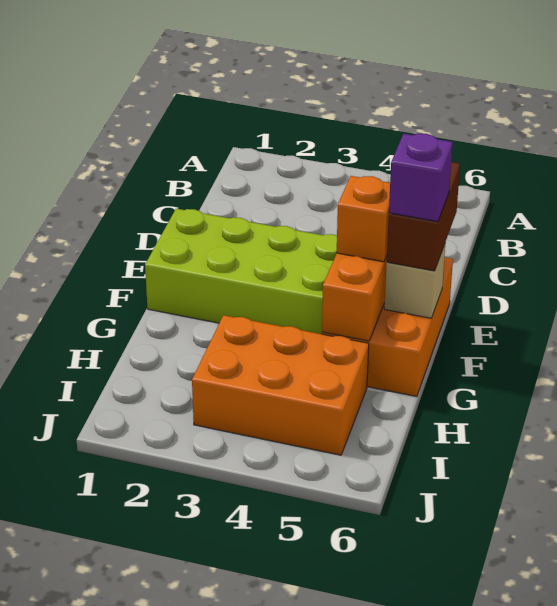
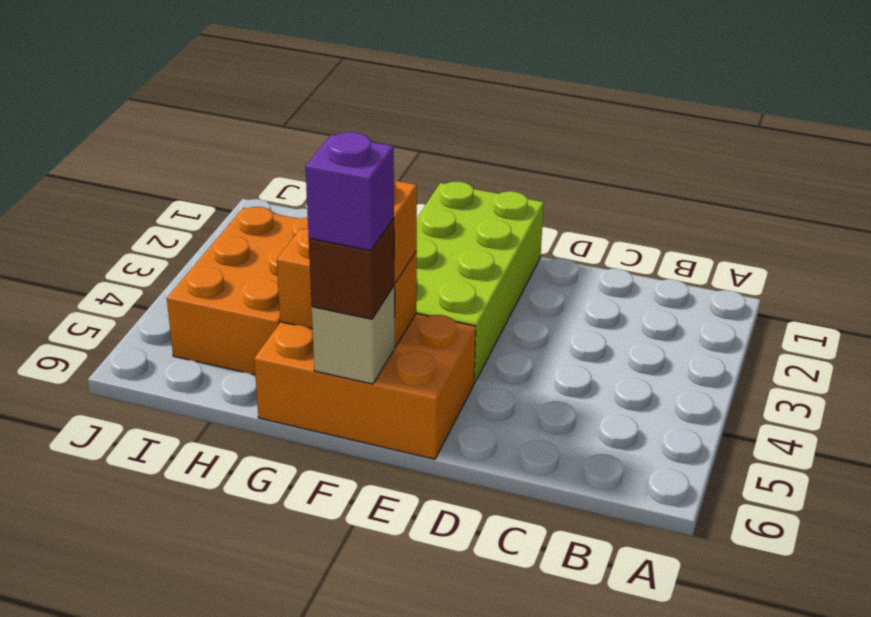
brown 1x2 brick [387,162,460,271] -> brown 1x1 brick [309,218,394,319]

